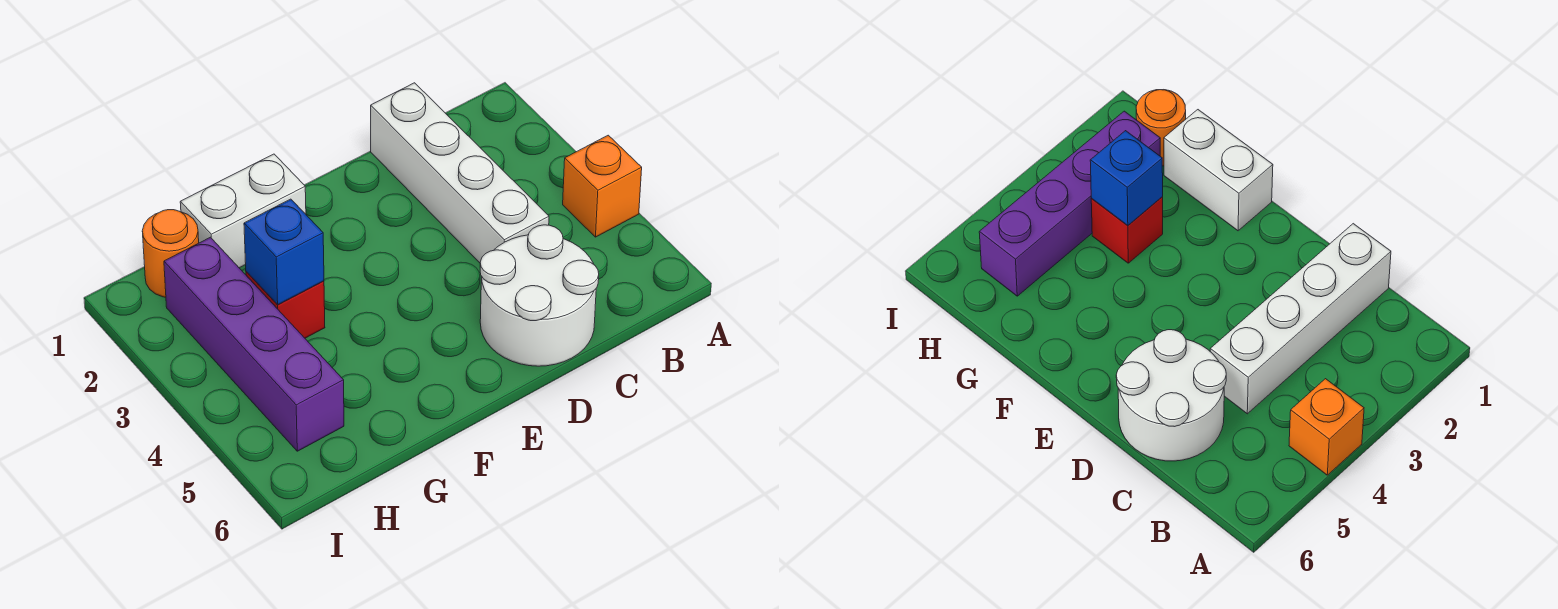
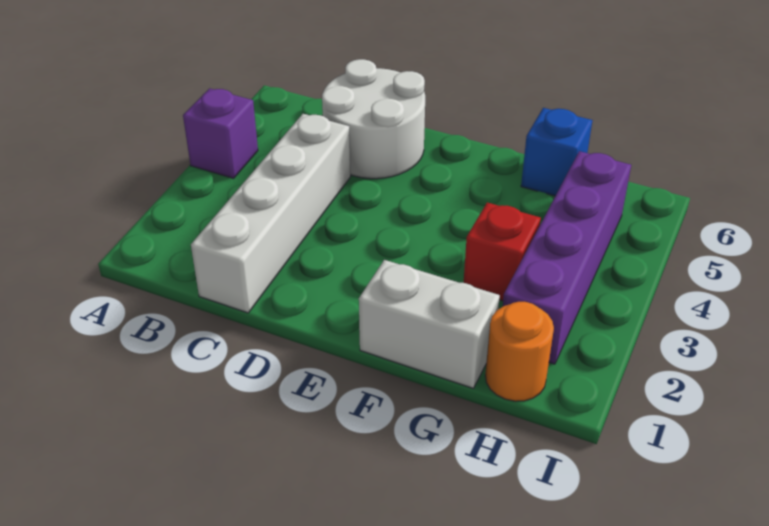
orange 1x1 brick [563,135,642,237] -> purple 1x1 brick [183,88,258,178]
blue 1x1 brick [244,199,324,304] -> blue 1x1 brick moved to [521,108,592,196]

